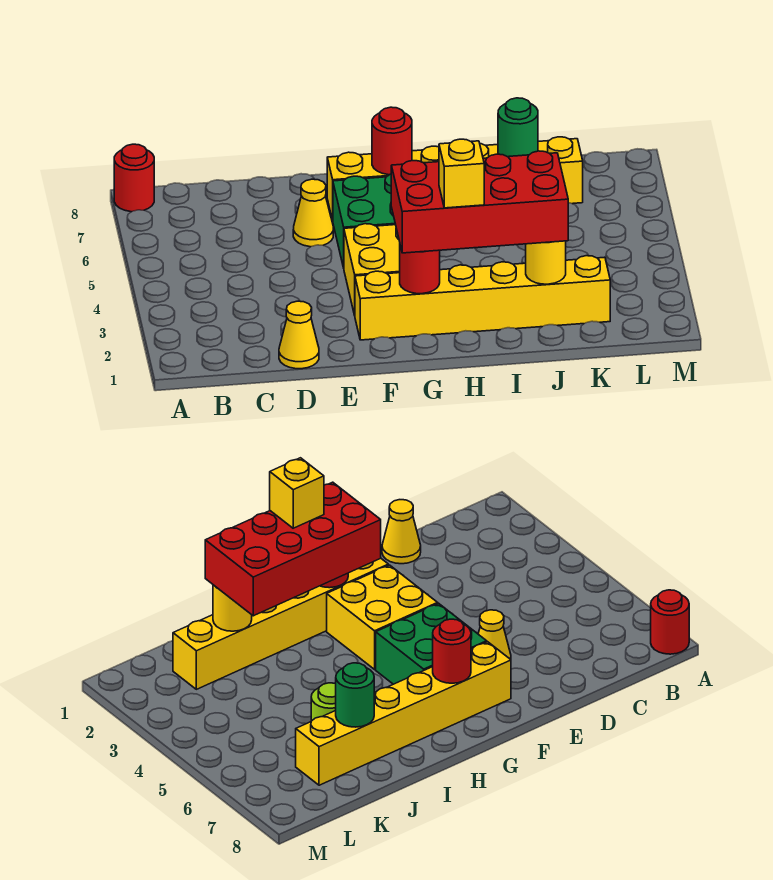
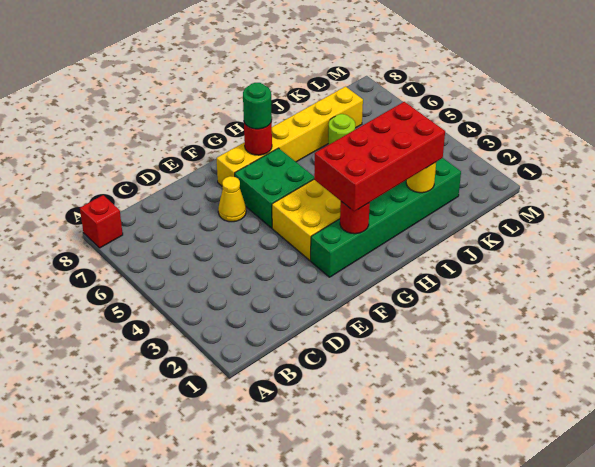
red 1x1 round brick [114,144,154,212] -> red 1x1 brick [80,195,123,248]
yellow 1x1 cone [279,301,319,369] -> none
yellow 1x6 brick [355,256,610,340] -> green 1x6 brick [311,158,461,277]
yellow 1x1 brick [439,139,484,208] -> none
green 1x1 round brick [498,98,538,157] -> green 1x1 round brick moved to [243,83,272,129]

